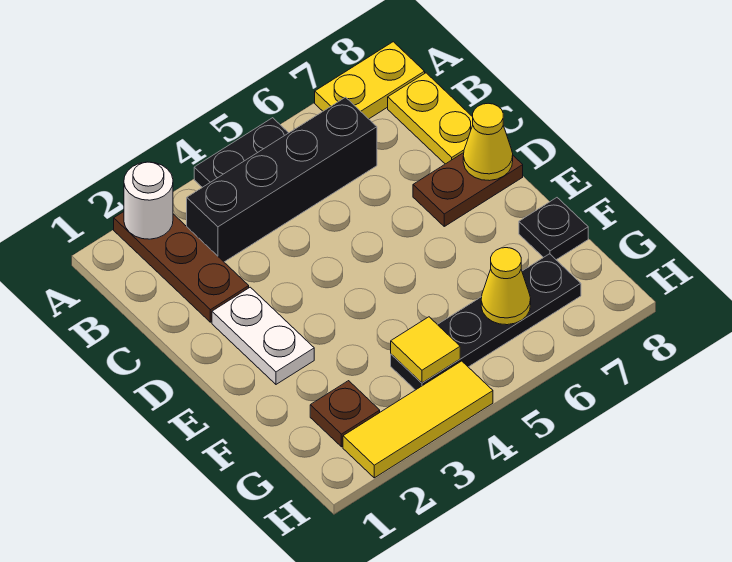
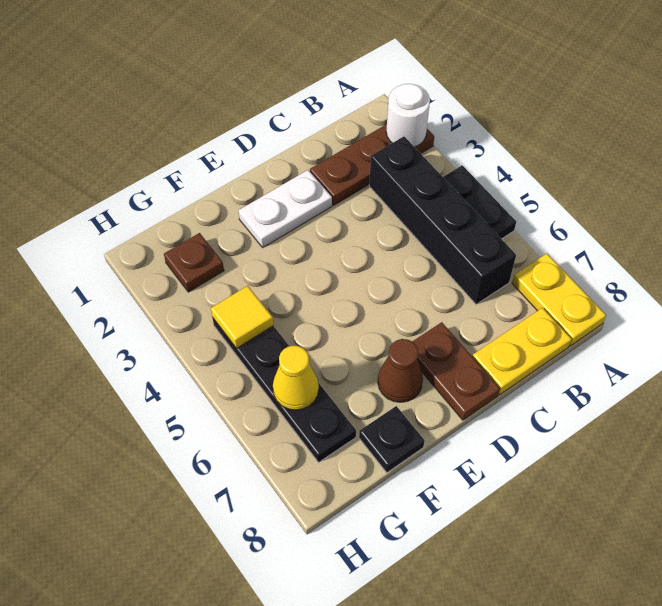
yellow 1x1 cone [463,103,513,181] -> none
none -> brown 1x1 cone [378,339,423,402]
yellow 1x3 tile [343,361,493,478] -> none

